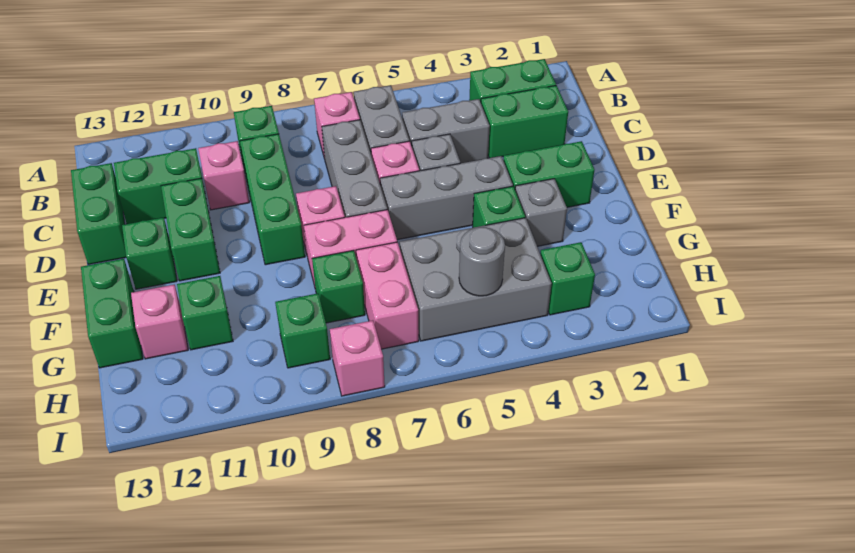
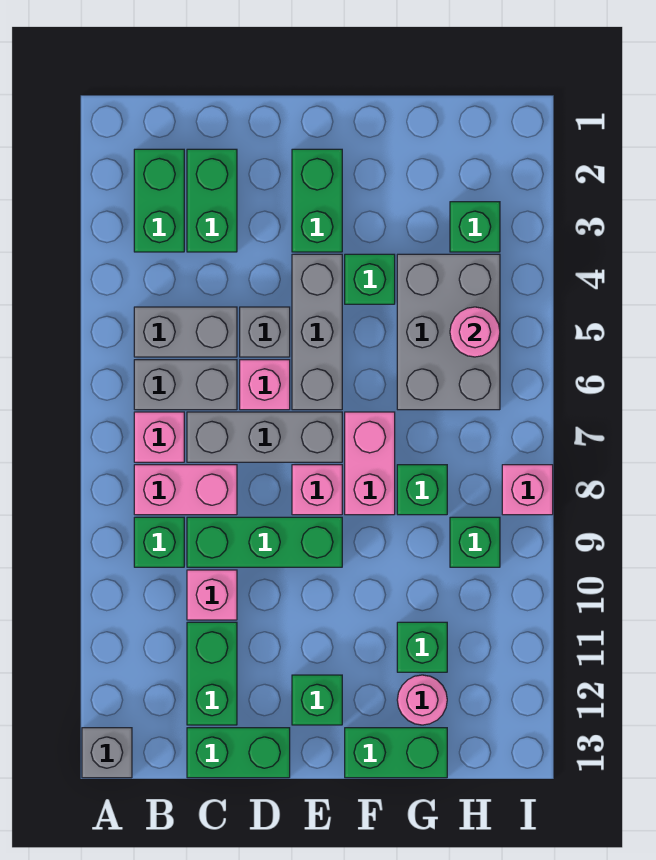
grey 1x2 brick [402,99,490,163] -> grey 1x2 brick turned to [134,307,237,357]
green 1x2 brick [161,178,220,281] -> none
grey 1x1 brick [515,179,567,246] -> grey 1x1 brick moved to [82,728,132,778]
pink 1x2 brick [356,242,419,349] -> pink 1x2 brick moved to [134,465,237,515]
pink 1x1 brick [131,285,188,359] -> pink 1x1 round brick [397,675,447,725]
grey 1x1 round brick [459,227,505,296] -> pink 1x1 round brick [450,307,500,357]

